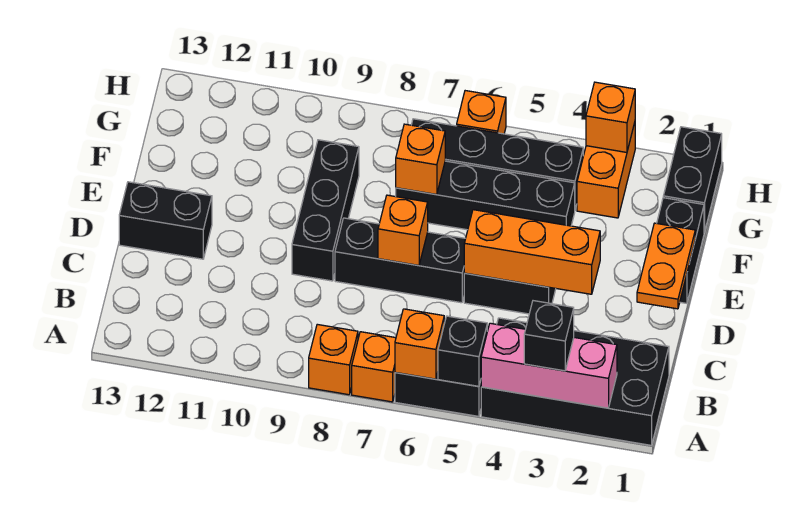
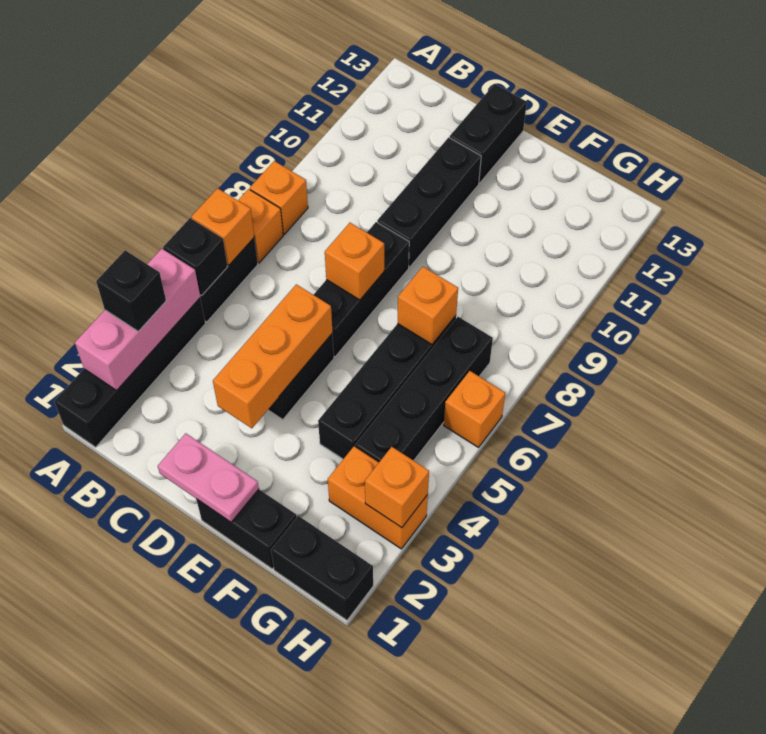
black 2x4 brick [481,318,669,445] -> black 1x4 brick [54,298,206,447]
orange 1x2 plate [637,223,695,309] -> pink 1x2 plate [158,433,259,522]
black 1x3 brick [292,140,359,281] -> black 1x3 brick turned to [377,137,481,267]

